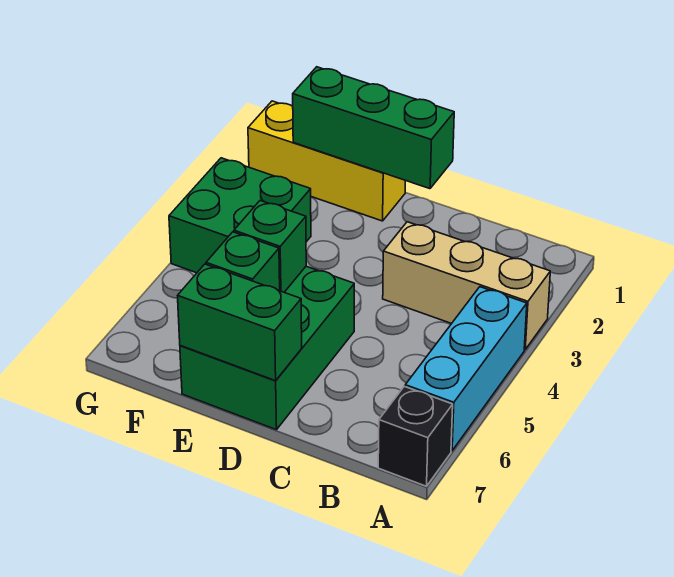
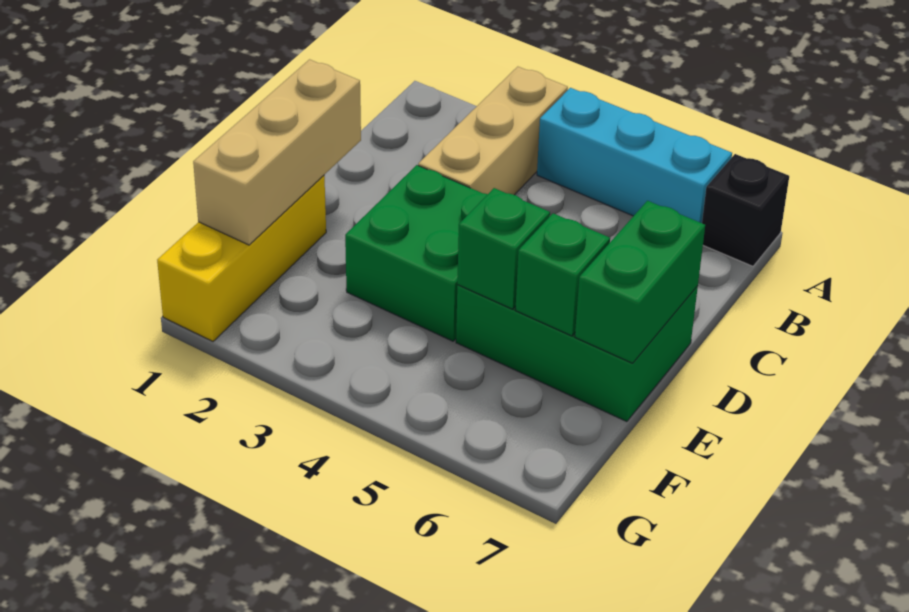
green 1x3 brick [293,67,454,189] -> tan 1x3 brick [193,59,361,245]
green 2x2 brick [169,158,311,273] -> green 2x2 brick moved to [345,165,488,341]

